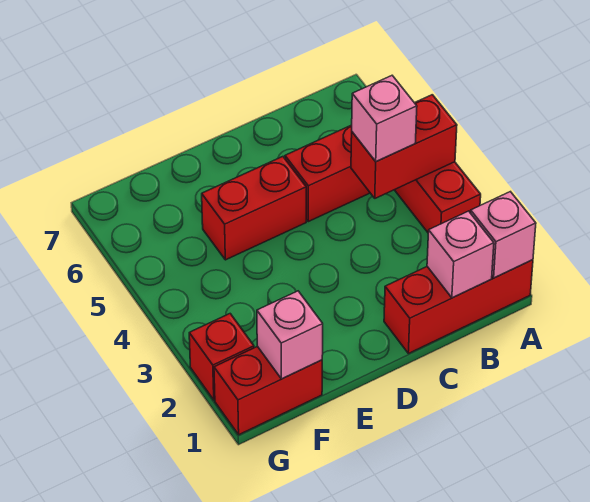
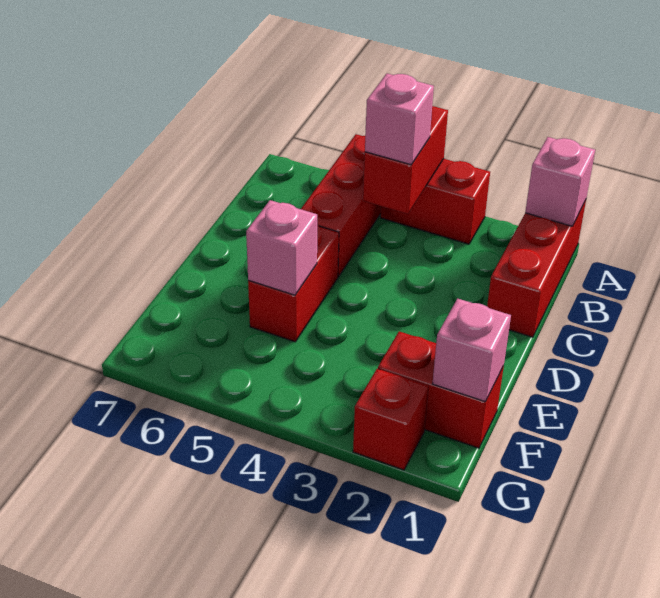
pink 1x1 brick [427,211,494,298] -> pink 1x1 brick moved to [246,200,317,295]
red 1x2 brick [214,346,322,435] -> red 1x2 brick turned to [378,331,504,448]

